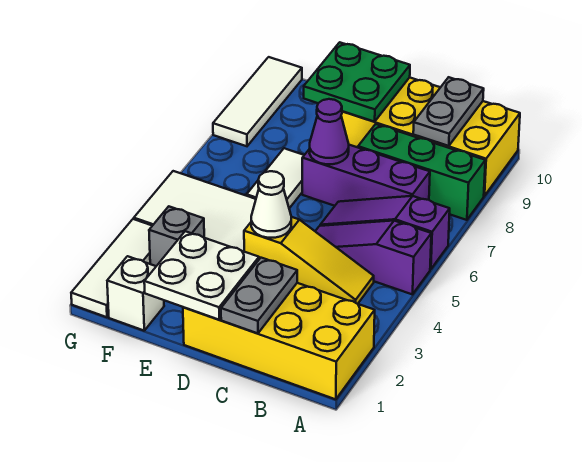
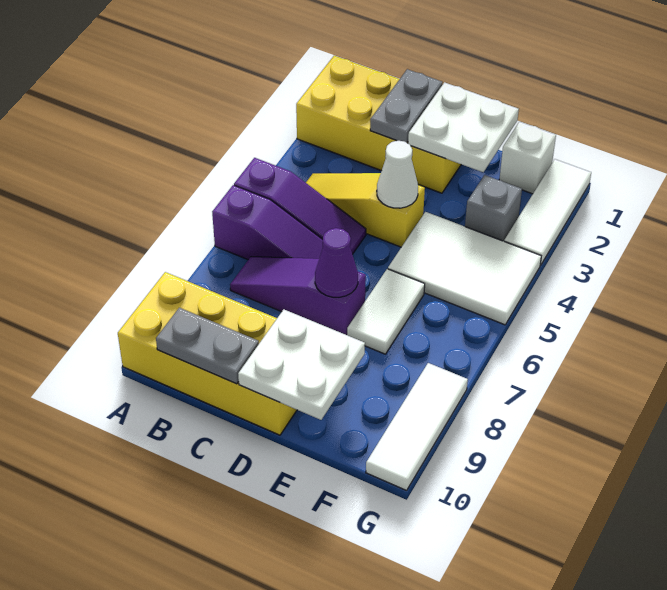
green 1x3 brick [358,124,485,220] -> none
purple 1x3 brick [302,145,430,206] -> purple 1x3 slope [230,257,366,335]
grey 1x2 plate [413,77,484,146] -> grey 1x2 plate turned to [156,308,259,384]
green 2x2 plate [304,42,410,122] -> white 2x2 plate [238,310,365,420]

